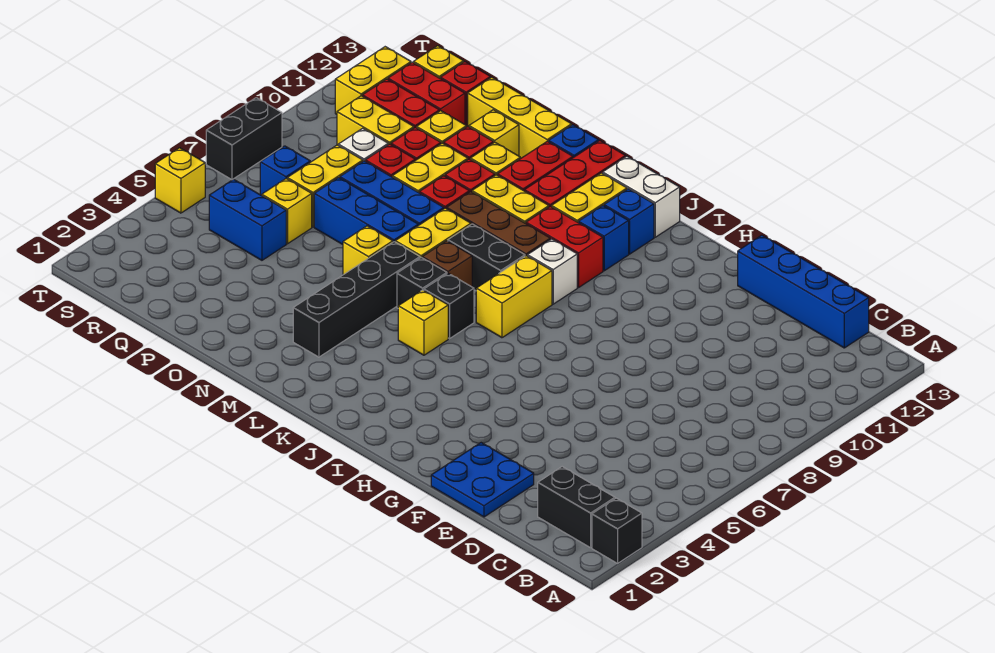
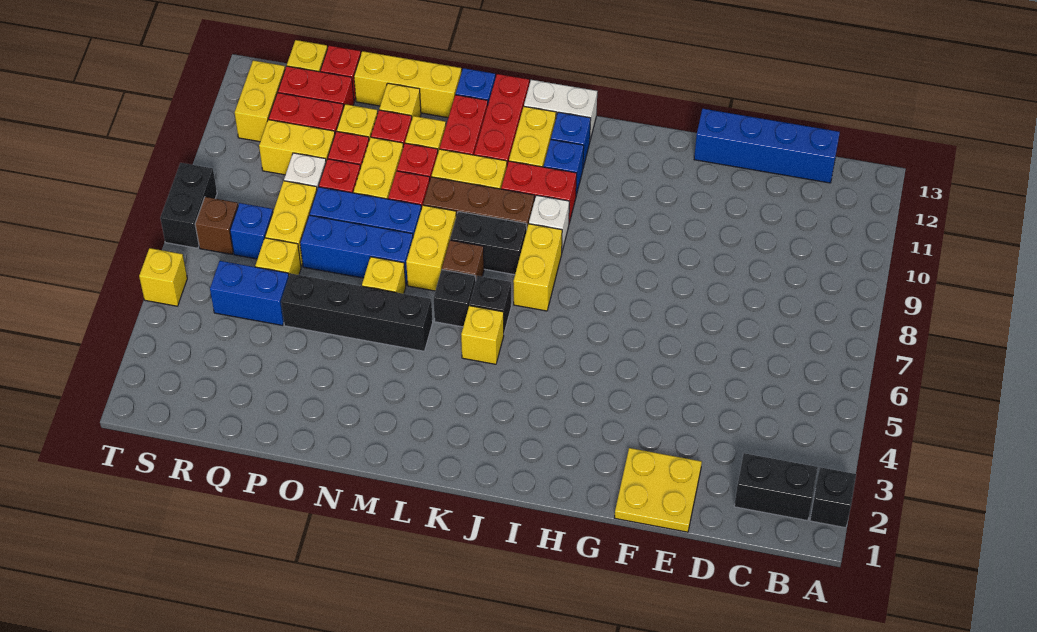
blue 2x2 plate [431,443,534,517] -> yellow 2x2 plate [615,448,702,532]
black 1x4 brick [293,242,420,357] -> black 1x4 brick turned to [281,273,433,351]
none -> brown 1x1 brick [195,197,238,254]

